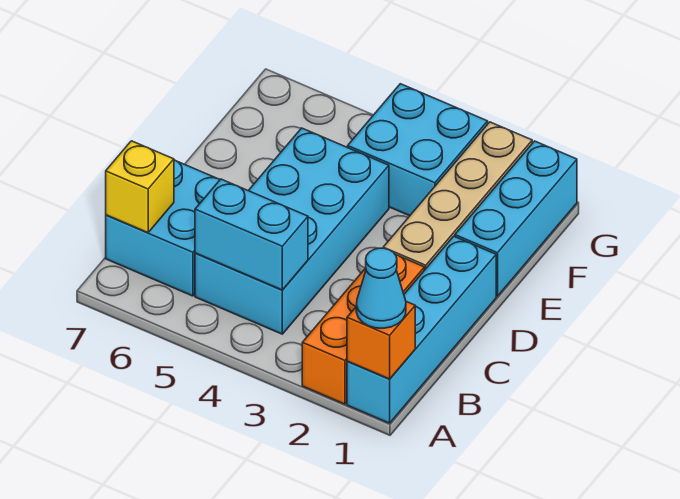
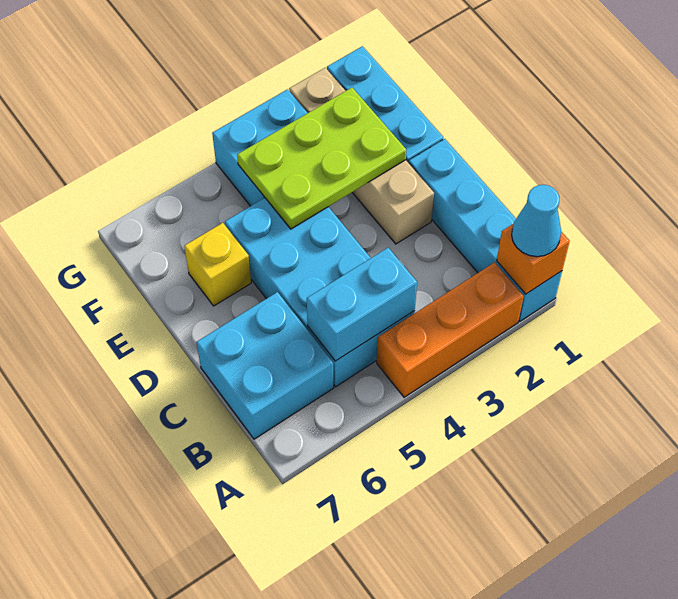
orange 1x3 brick [302,255,425,404] -> orange 1x3 brick turned to [377,262,524,397]
yellow 1x1 brick [106,141,174,233] -> yellow 1x1 brick moved to [184,223,251,306]
none -> lime 2x3 plate [237,88,406,229]

